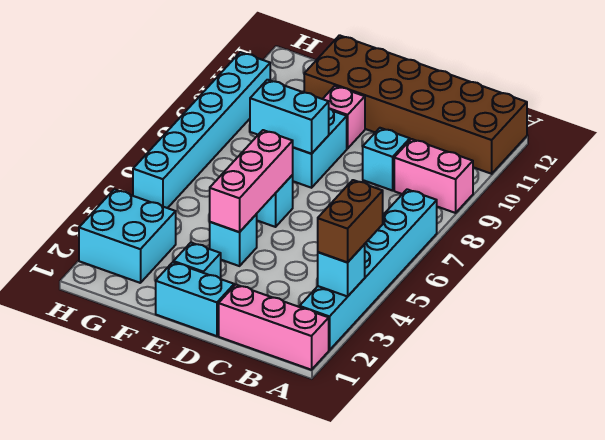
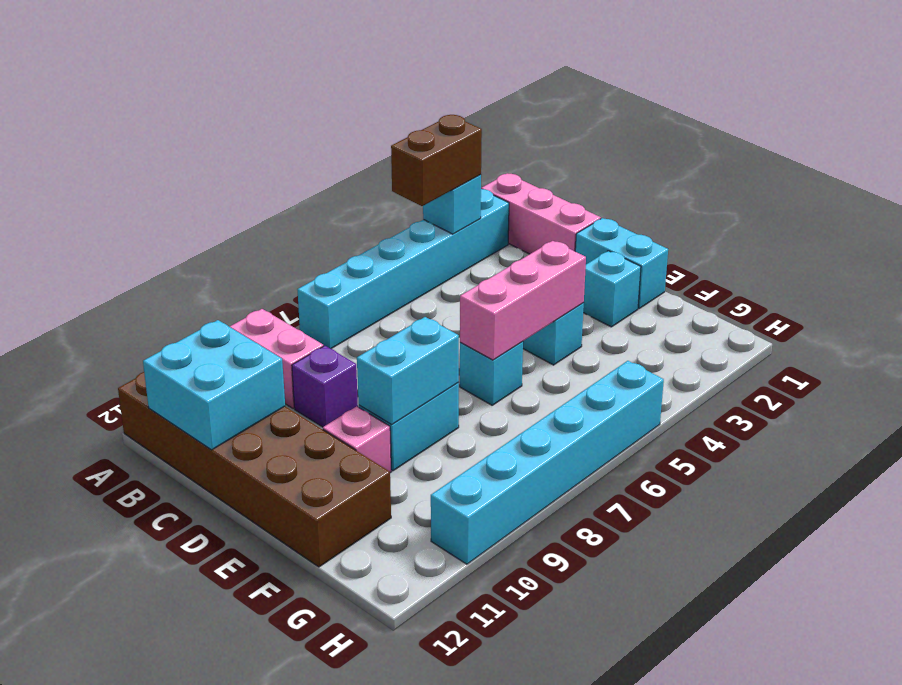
cyan 1x1 brick [363,128,410,191] -> purple 1x1 brick [292,346,358,427]
cyan 1x2 brick [250,80,329,154] -> cyan 1x2 brick turned to [357,317,459,424]
cyan 2x2 brick [79,189,176,283] -> cyan 2x2 brick moved to [143,320,285,450]

